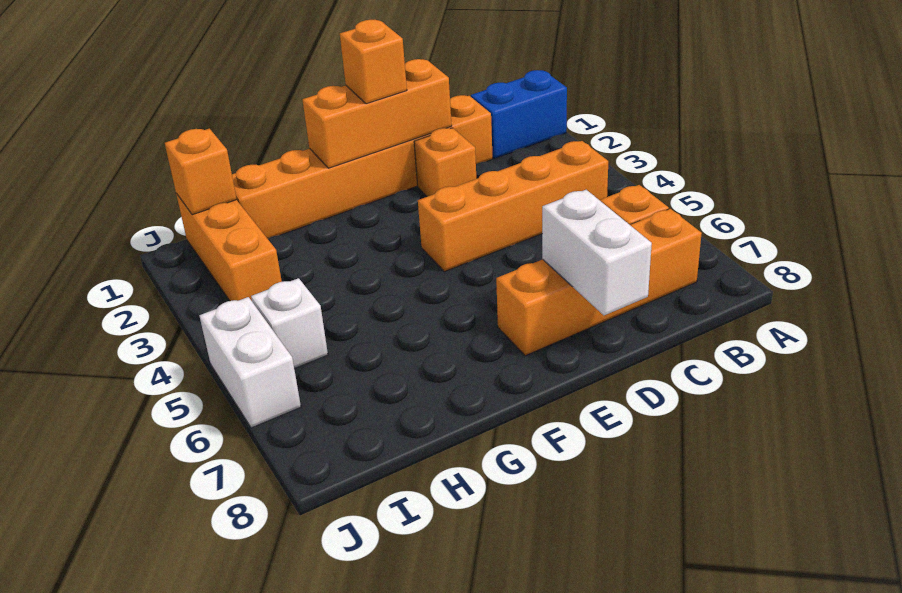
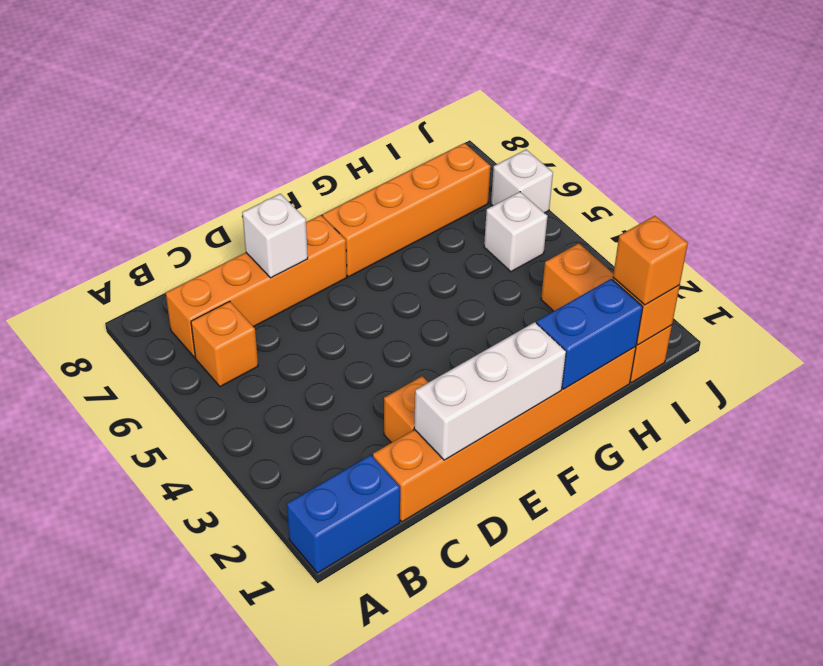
orange 1x4 brick [418,141,608,272] -> orange 1x4 brick moved to [323,143,491,277]
orange 1x3 brick [302,59,452,168] -> white 1x3 brick [414,322,566,460]
white 1x2 brick [542,190,652,315] -> white 1x1 brick [242,194,308,278]
orange 1x1 brick [340,20,407,104] -> orange 1x1 brick moved to [613,216,688,305]
none -> blue 1x2 brick [537,279,643,389]
white 1x2 brick [199,297,301,428] -> white 1x1 brick [491,150,553,213]

